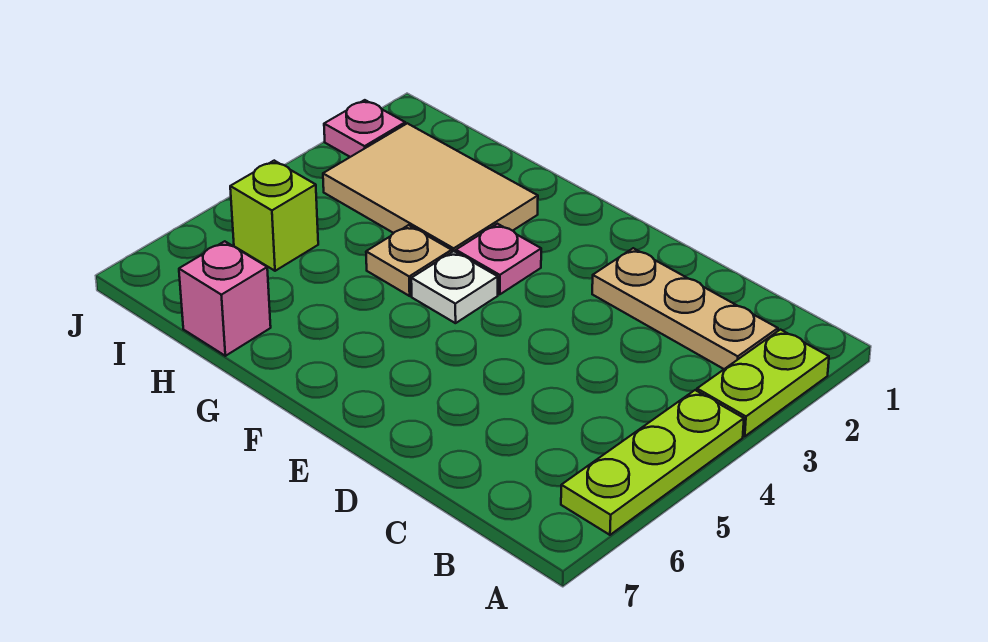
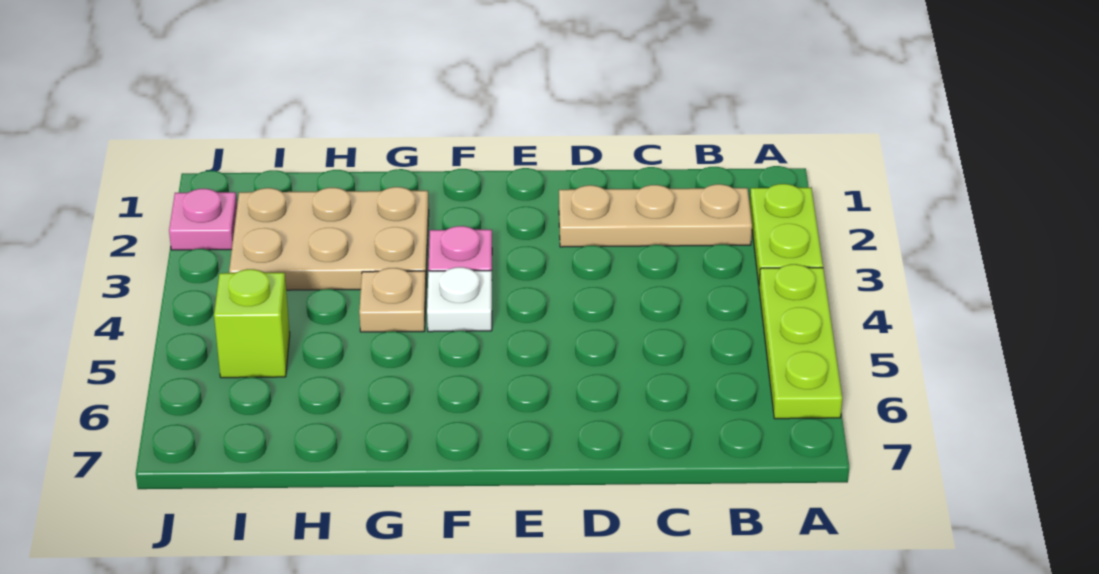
tan 2x3 tile [323,123,538,252] -> tan 2x3 plate [229,187,429,290]
pink 1x1 brick [179,241,271,356] -> none

